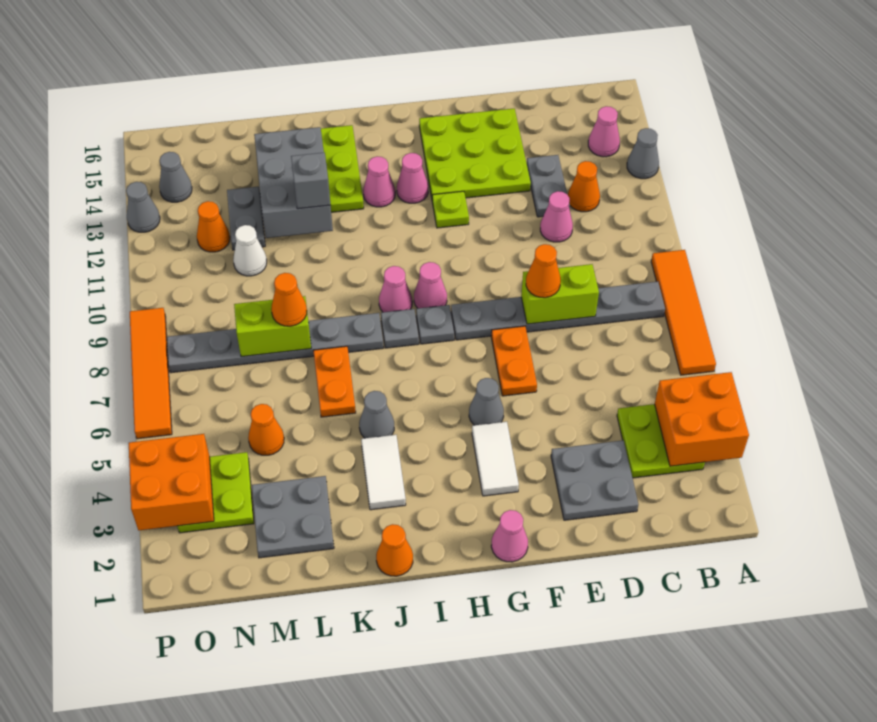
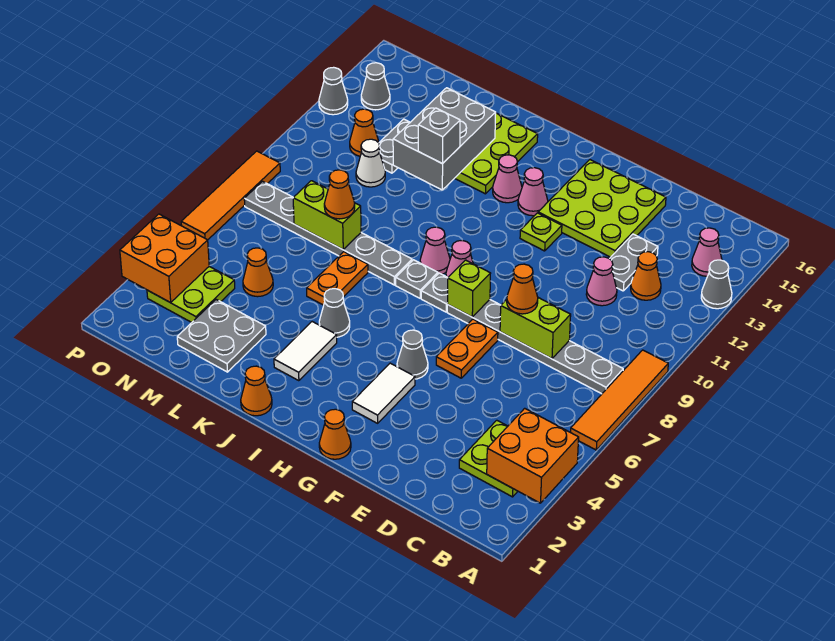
grey 2x2 plate [551,440,638,520] -> none
pink 1x1 cone [491,510,528,562] -> orange 1x1 cone [319,409,351,459]
none -> lime 1x1 brick [447,260,491,317]

